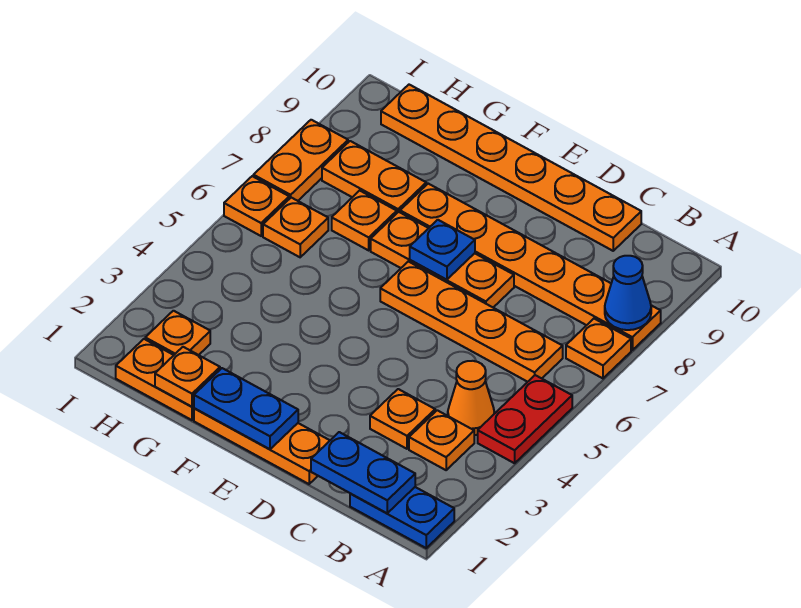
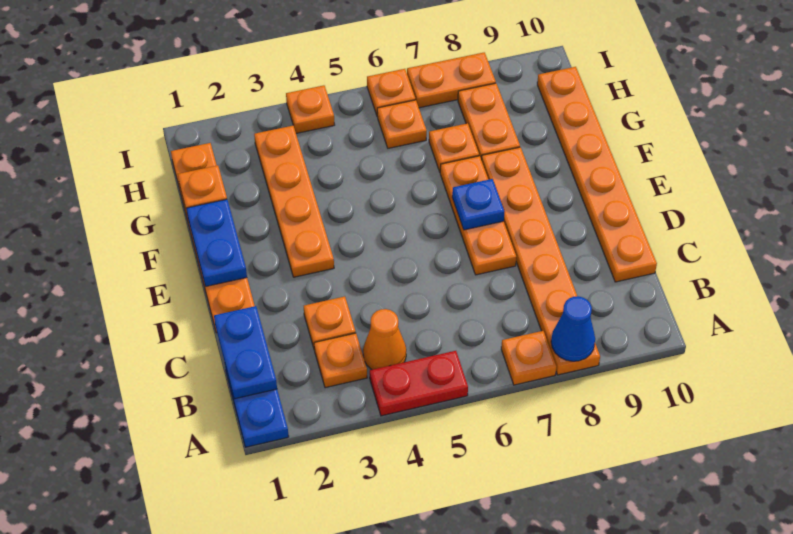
orange 1x4 plate [380,261,563,382] -> orange 1x4 plate moved to [254,126,334,277]
orange 1x1 plate [145,311,210,355] -> orange 1x1 plate moved to [286,85,335,133]

